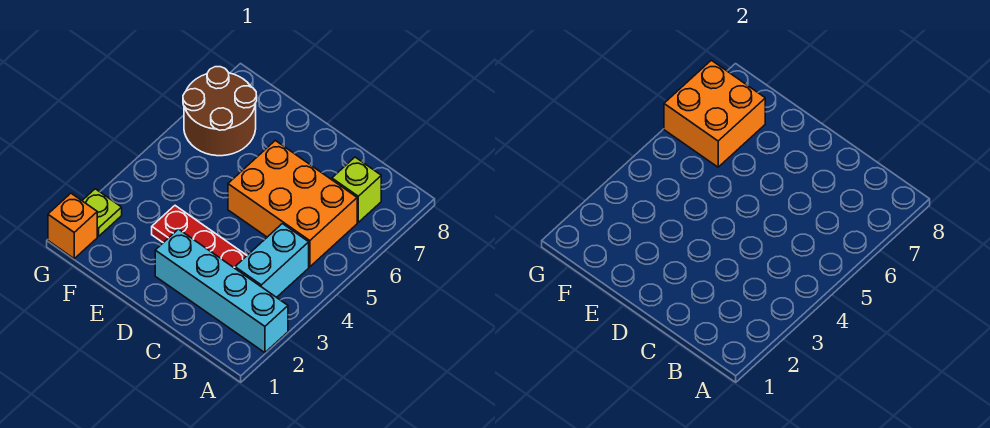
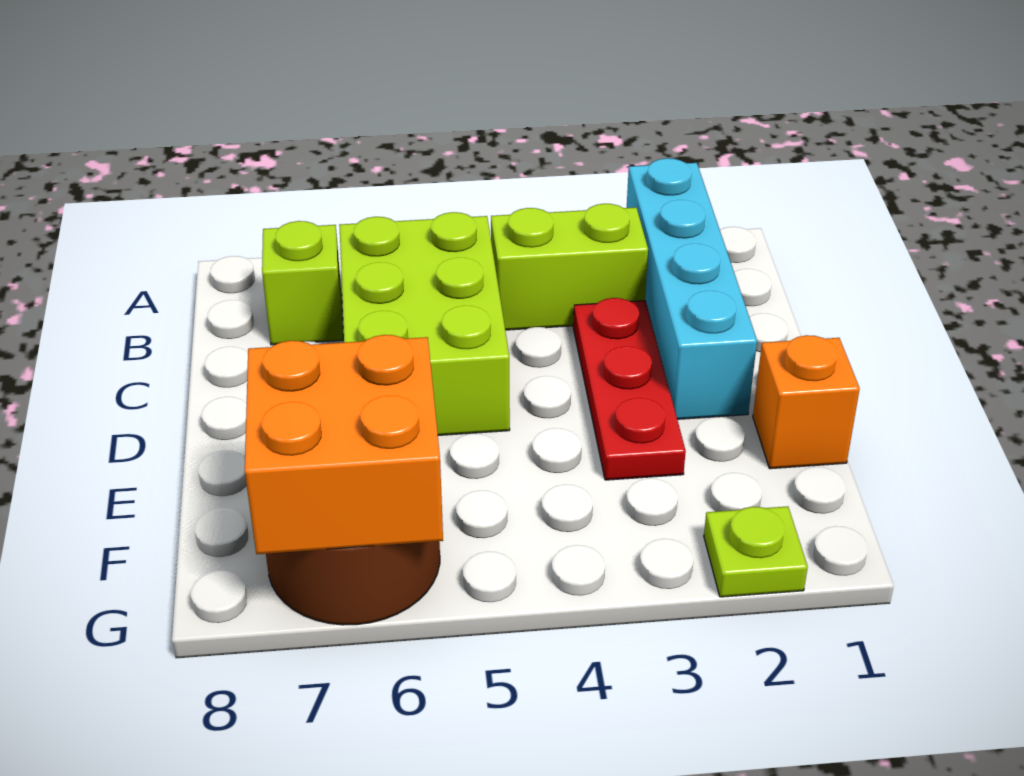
cyan 1x2 brick [235,224,309,297] -> lime 1x2 brick [491,204,648,330]
orange 2x3 brick [228,140,357,267] -> lime 2x3 brick [339,212,510,435]
orange 1x1 brick [48,193,97,258] -> orange 1x1 brick moved to [753,335,860,469]

